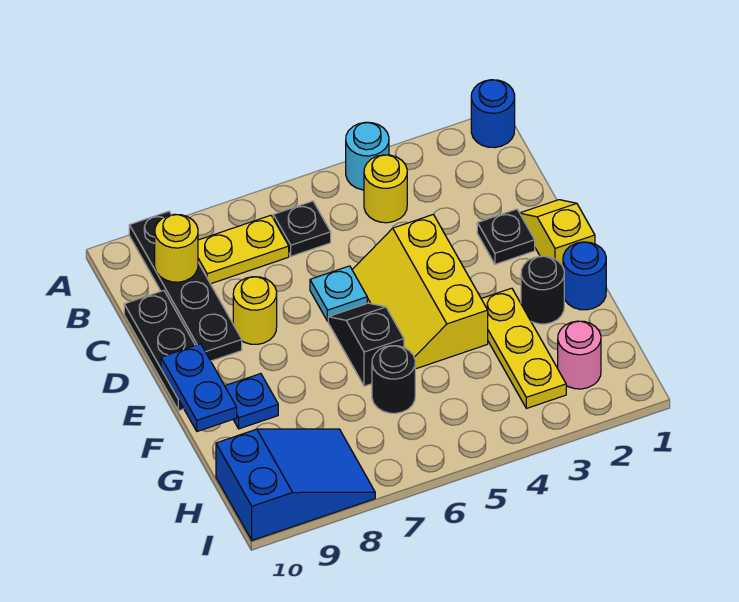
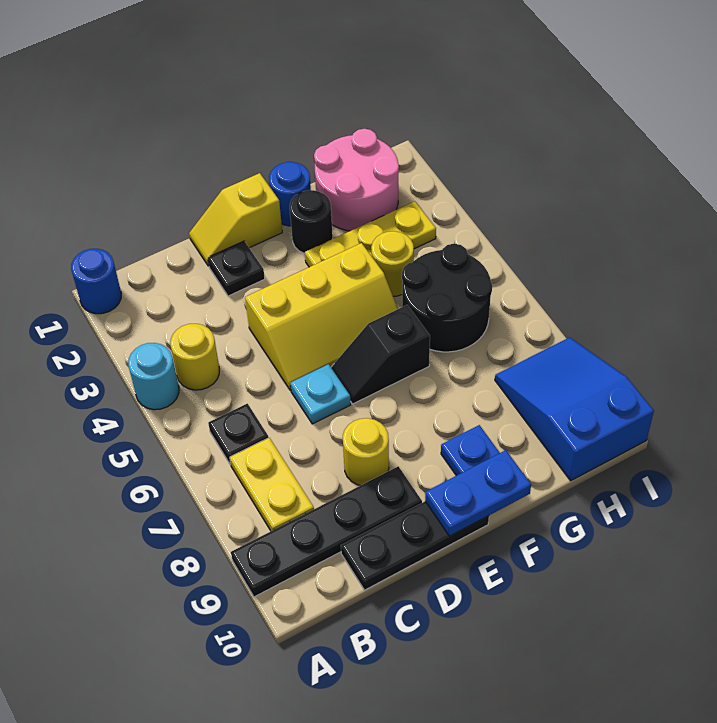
yellow 1x1 round brick [155,214,198,282] -> yellow 1x1 round brick moved to [371,231,414,296]
black 1x1 round brick [372,346,415,413] -> black 2x2 round brick [402,244,492,352]
pink 1x1 round brick [558,321,601,389] -> pink 2x2 round brick [314,129,399,231]

